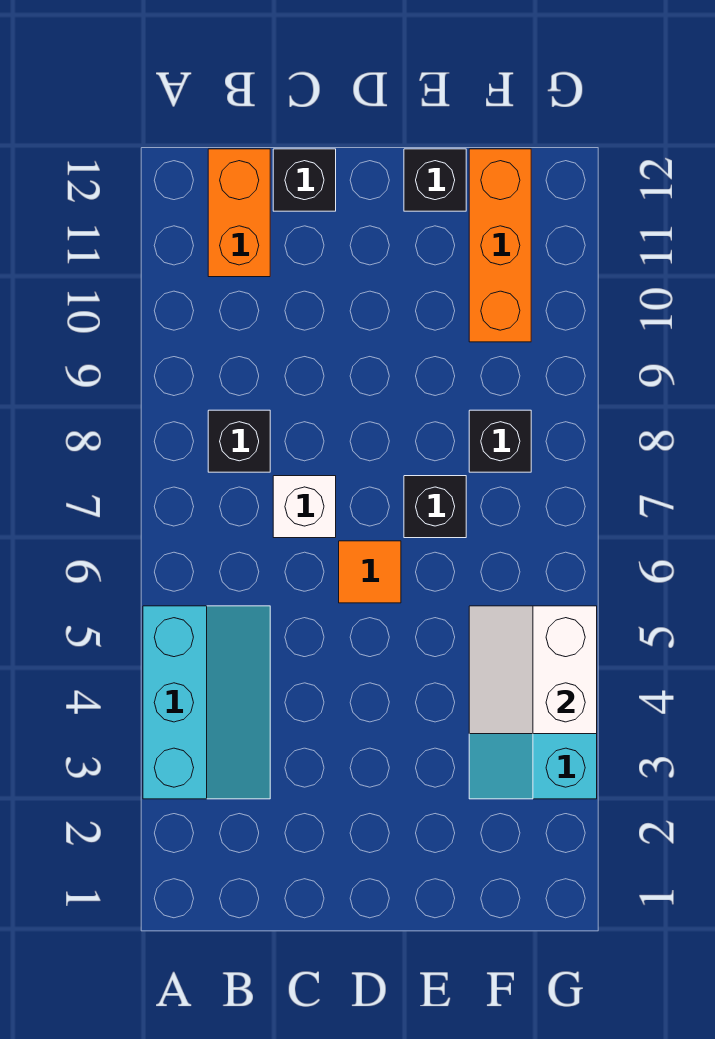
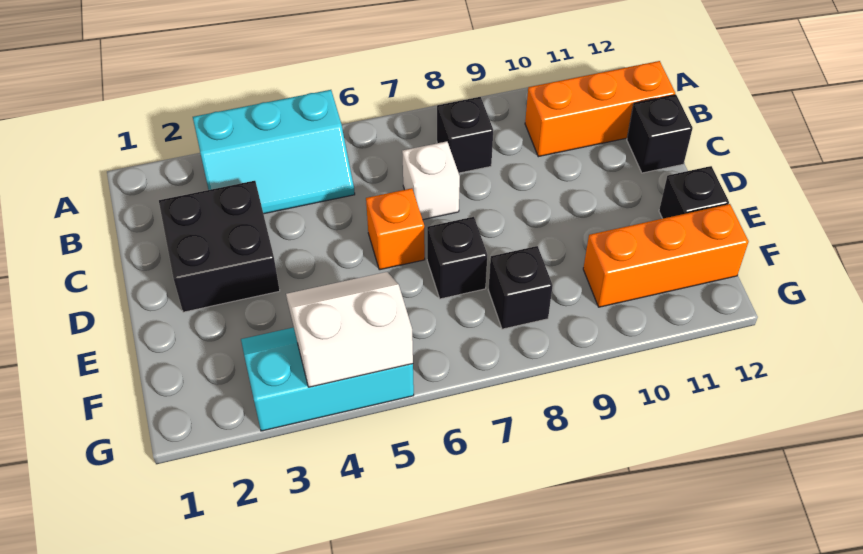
orange 1x2 brick [208,149,270,277] -> orange 1x3 brick [525,61,675,157]
none -> black 2x2 brick [159,181,280,312]
orange 1x1 tile [339,541,401,603] -> orange 1x1 brick [366,188,425,270]

